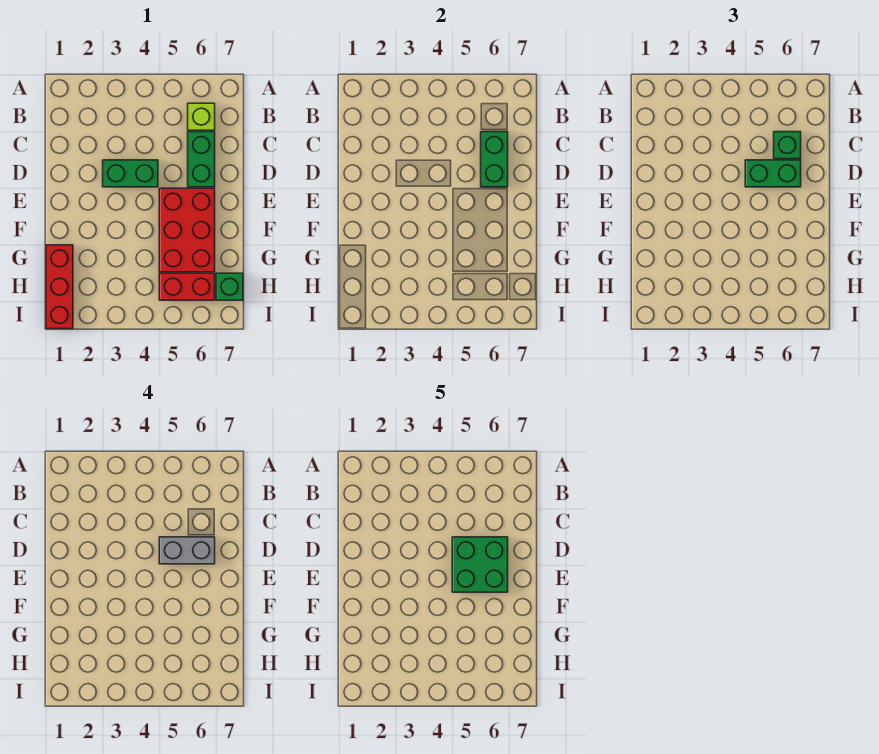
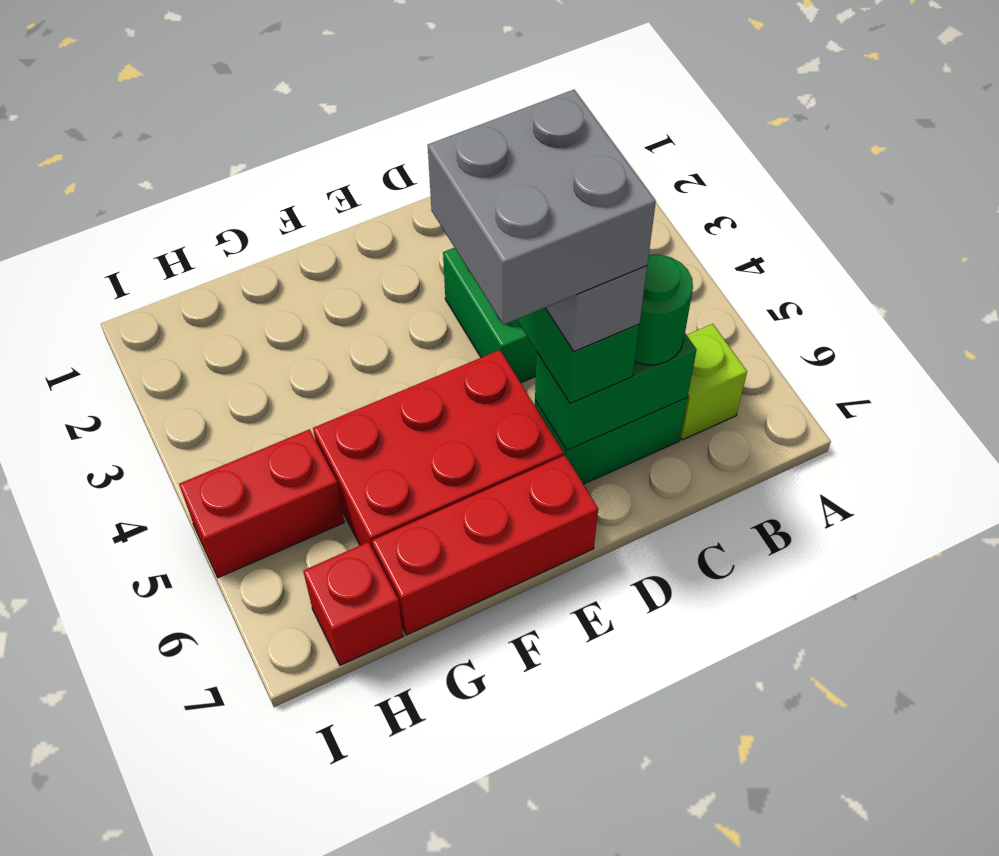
green 1x1 brick [774,132,801,159] -> green 1x1 round brick [635,255,693,365]
green 2x2 brick [452,537,508,592] -> grey 2x2 brick [428,90,656,325]
red 1x3 brick [46,245,73,329] -> red 1x3 brick moved to [372,455,598,635]
red 1x2 brick [159,273,215,300] -> red 1x2 brick turned to [179,429,344,578]
green 1x1 brick [216,273,243,300] -> red 1x1 brick [303,542,403,665]

